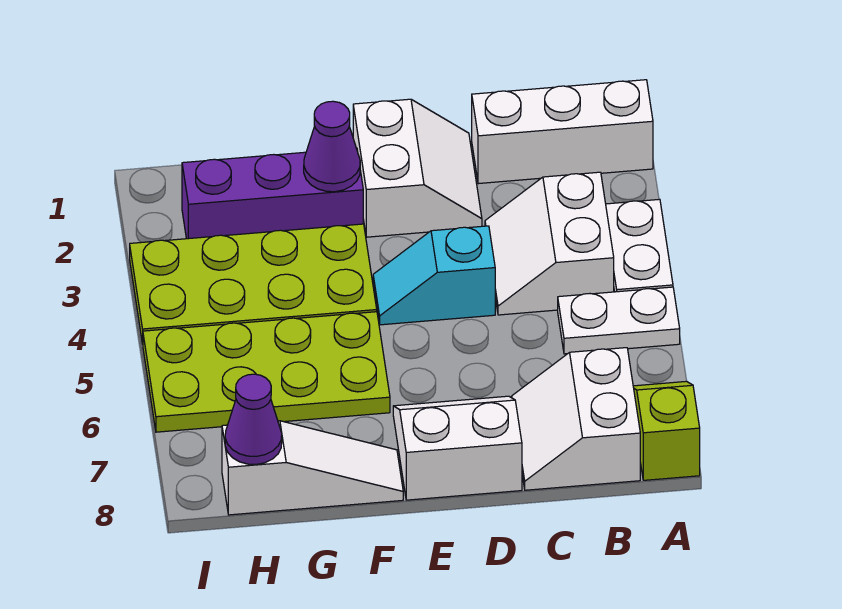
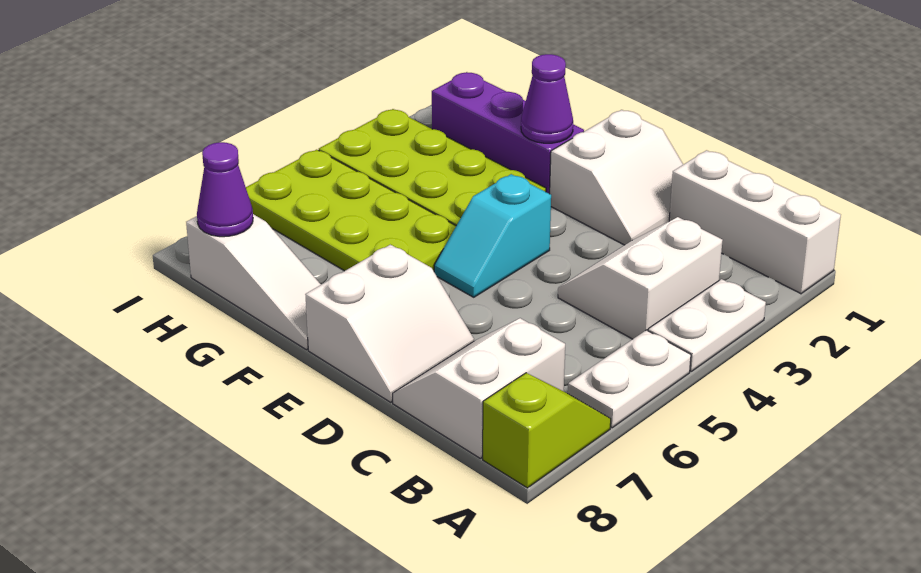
white 1x2 plate [558,287,680,354] -> white 1x2 plate turned to [568,330,691,428]
cyan 1x2 slope [373,226,495,325] -> cyan 1x2 slope turned to [434,174,551,297]
white 2x2 slope [393,396,522,500] -> white 2x2 slope turned to [305,245,474,402]

